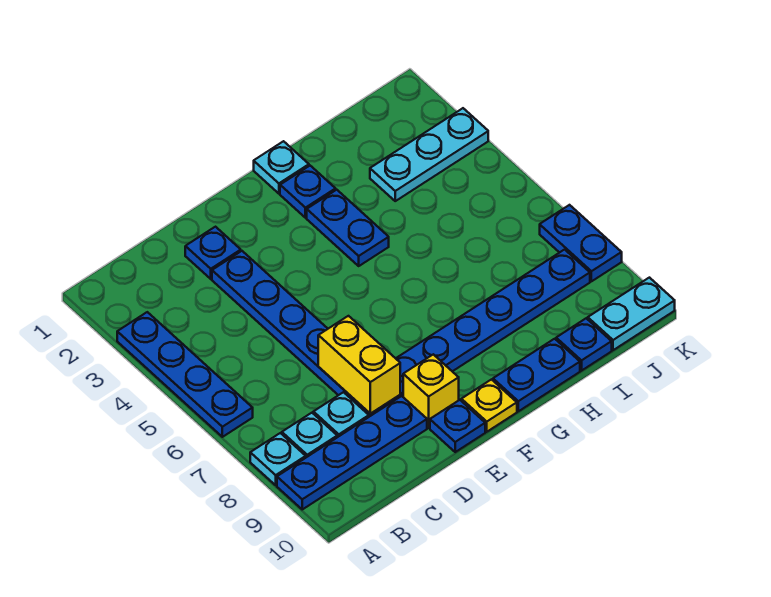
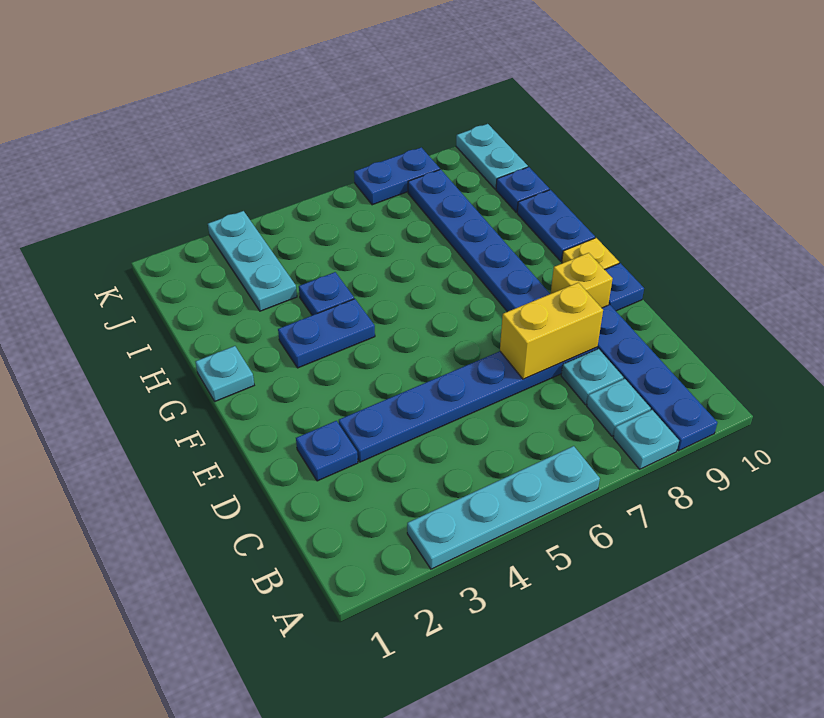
blue 1x4 plate [117,312,253,437] -> cyan 1x4 plate [407,446,600,569]
blue 1x1 plate [280,166,336,218] -> blue 1x1 plate moved to [299,272,354,315]

